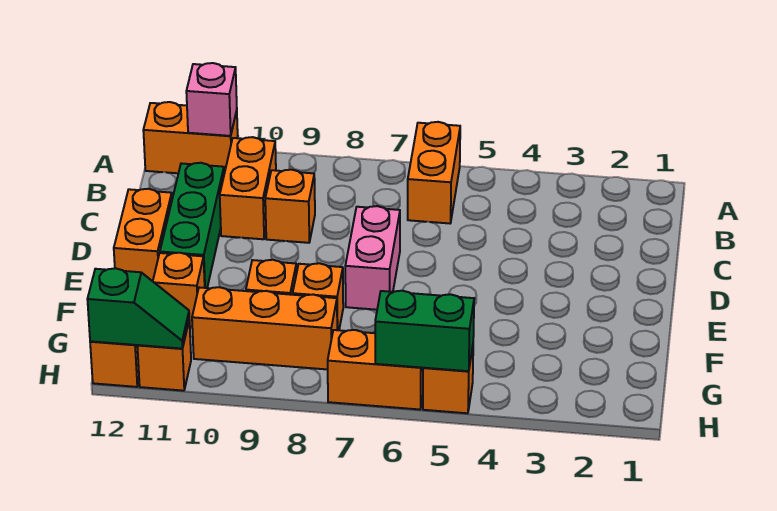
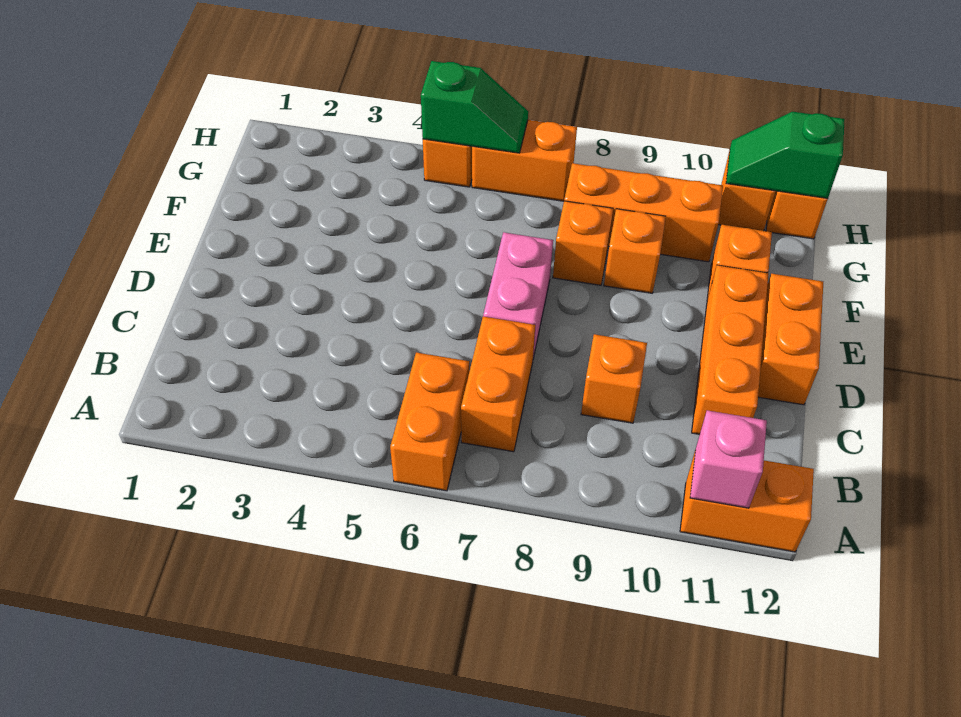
orange 1x2 brick [220,137,276,239] -> orange 1x2 brick moved to [461,316,535,452]
green 1x3 brick [160,163,224,288] -> orange 1x3 brick [692,265,768,434]
green 1x2 brick [375,291,474,371] -> green 1x2 slope [421,61,528,153]

